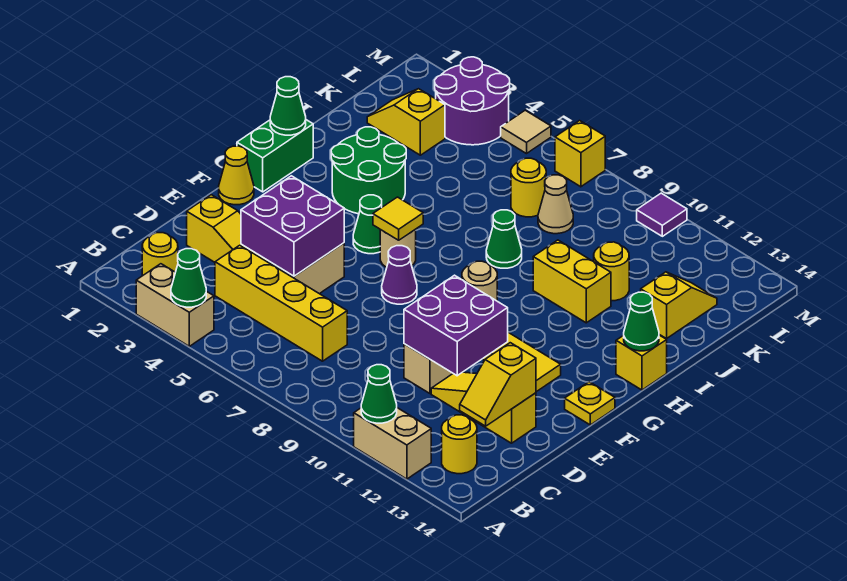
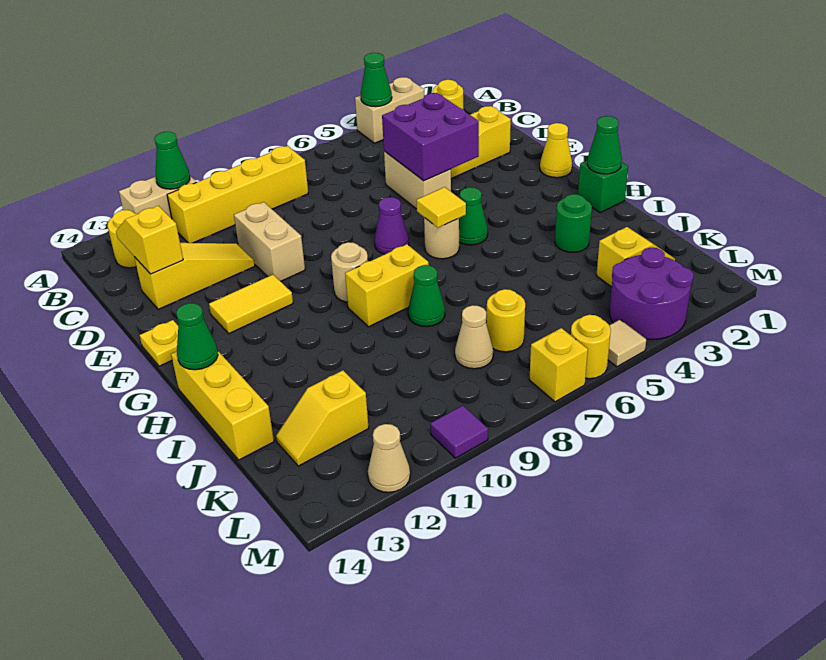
yellow 1x4 brick [215,245,347,361] -> yellow 1x4 brick moved to [167,146,308,243]
purple 2x2 brick [404,275,508,376] -> none
green 1x2 brick [237,120,313,192] -> green 1x1 brick [578,160,628,213]
green 2x2 round brick [331,127,406,214] -> green 1x1 round brick [555,194,592,252]
yellow 1x1 brick [616,335,667,390] -> yellow 1x3 brick [171,351,274,460]
yellow 1x2 brick [533,240,611,323] -> yellow 1x2 brick moved to [345,244,429,327]
yellow 1x1 round brick [594,242,629,301] -> yellow 1x1 round brick moved to [571,315,611,379]
yellow 1x2 slope [641,272,717,339] -> yellow 1x2 slope turned to [276,370,369,466]
none -> tan 1x1 cone [368,424,410,492]

